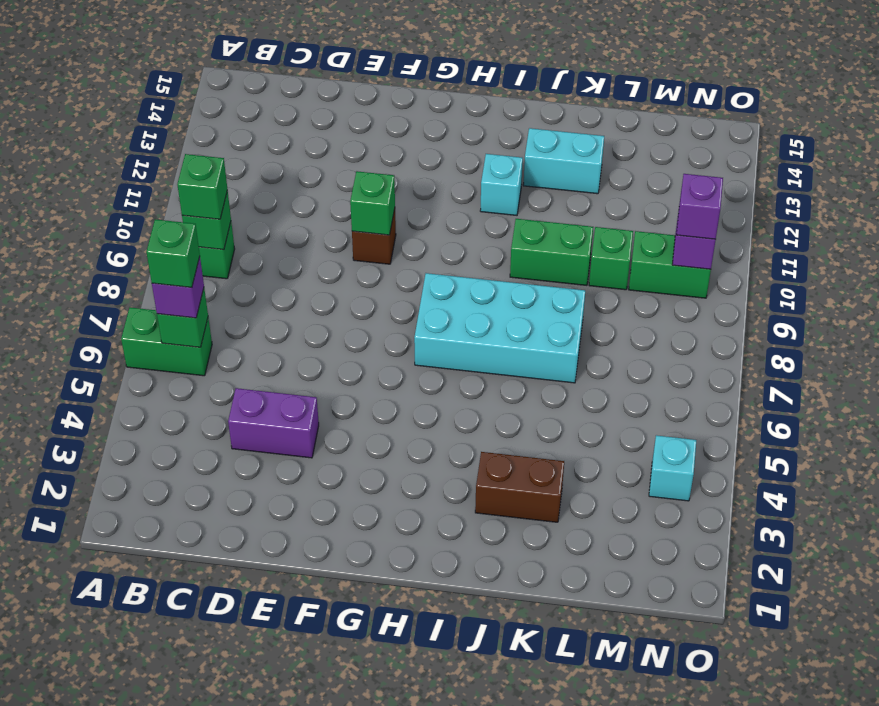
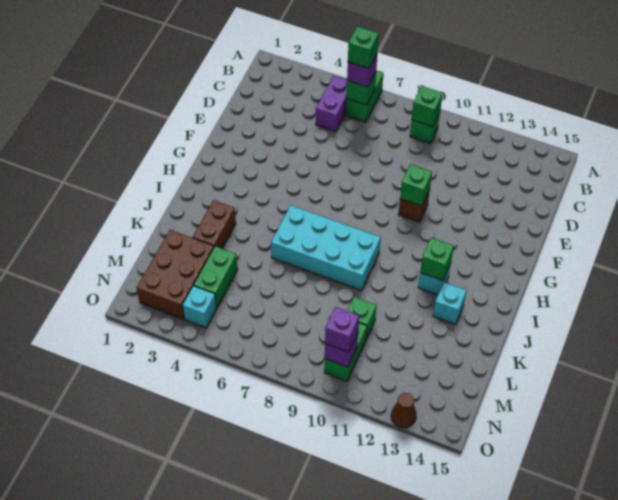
green 1x1 brick [177,154,227,219] -> green 1x1 brick moved to [420,238,454,280]
purple 1x2 brick [228,388,319,458] -> purple 1x2 brick moved to [316,76,347,132]
cyan 2x4 brick [414,273,585,383] -> cyan 2x4 brick turned to [271,205,381,290]
green 1x2 brick [510,219,593,285] -> green 1x2 brick moved to [194,246,238,307]
cyan 1x2 brick [523,128,604,194] -> cyan 1x1 brick [433,282,466,324]
none -> brown 2x3 brick [137,230,214,319]
none -> brown 1x1 cone [391,393,416,428]

